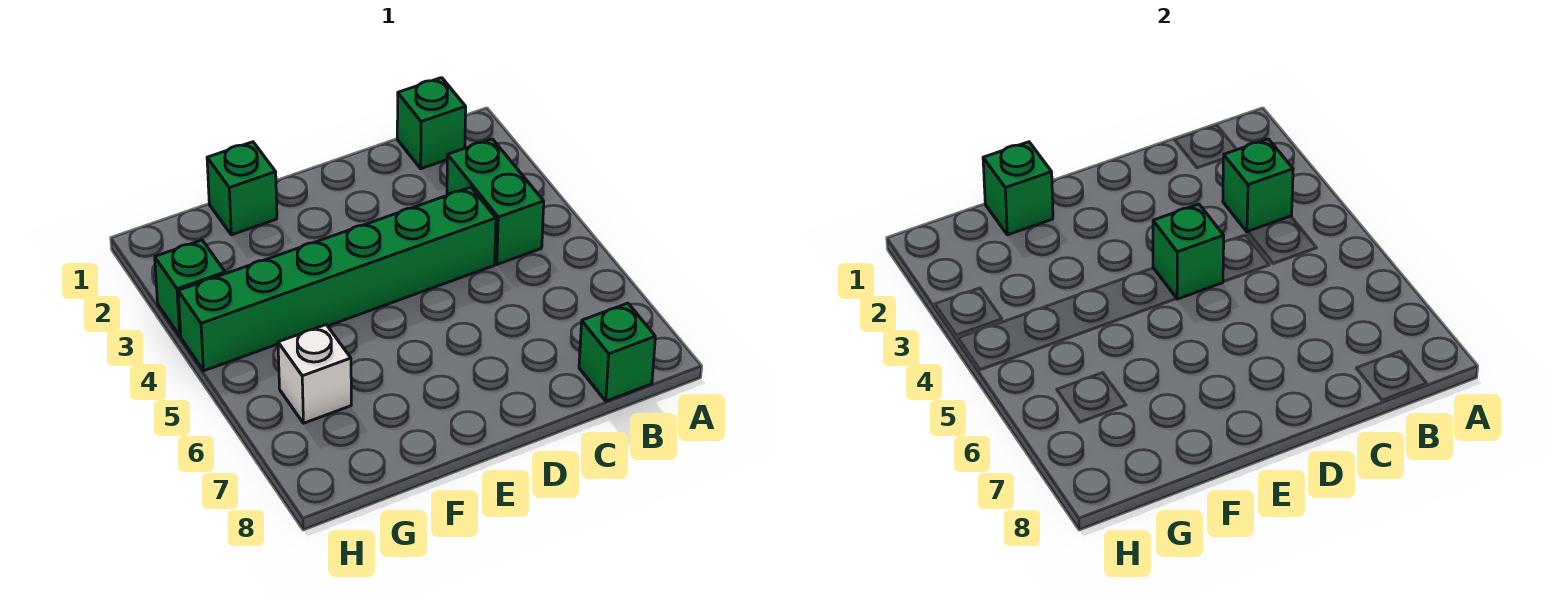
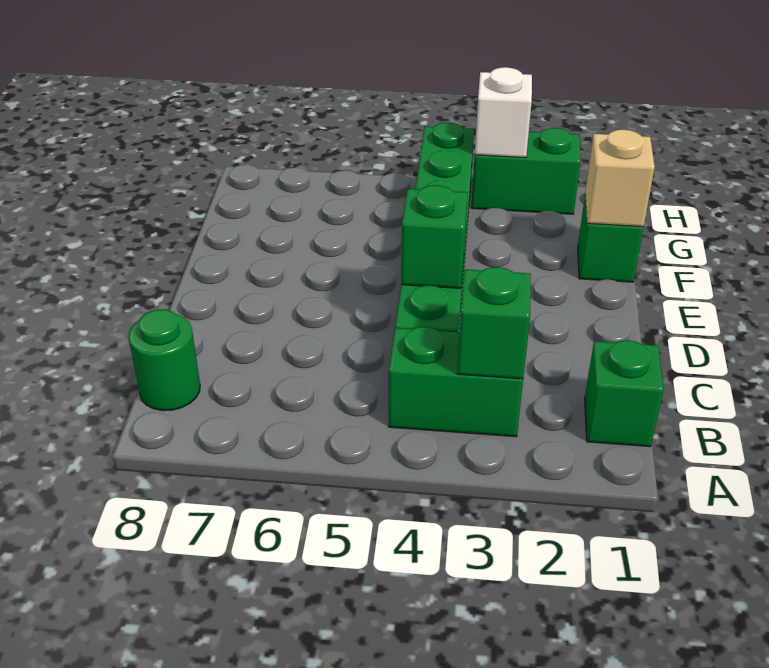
green 1x1 brick [579,303,655,401] -> green 1x1 round brick [128,309,200,411]
green 1x1 brick [983,142,1053,235] -> tan 1x1 brick [585,130,655,227]
white 1x1 brick [278,325,351,423] -> white 1x1 brick moved to [475,67,532,158]
green 1x1 brick [155,240,225,336] -> green 1x2 brick [471,128,581,214]

